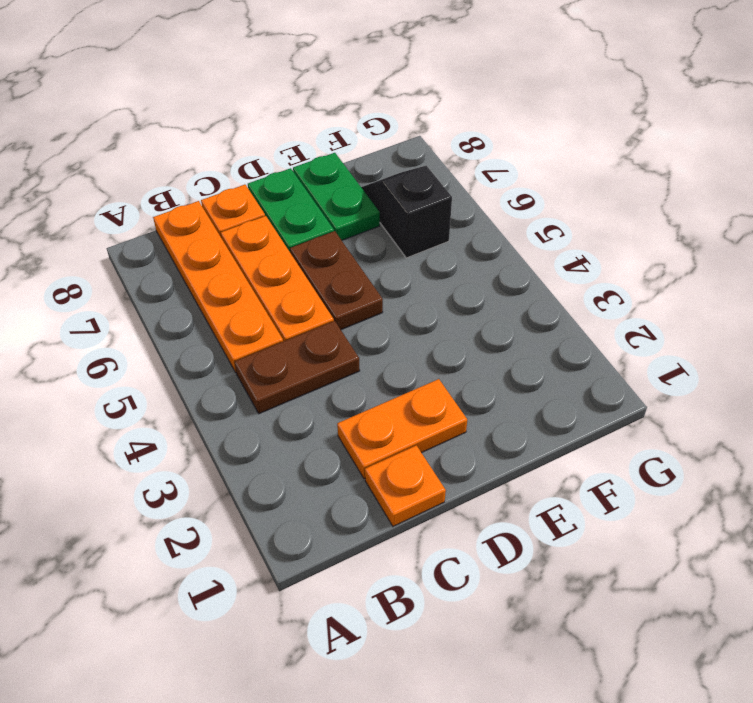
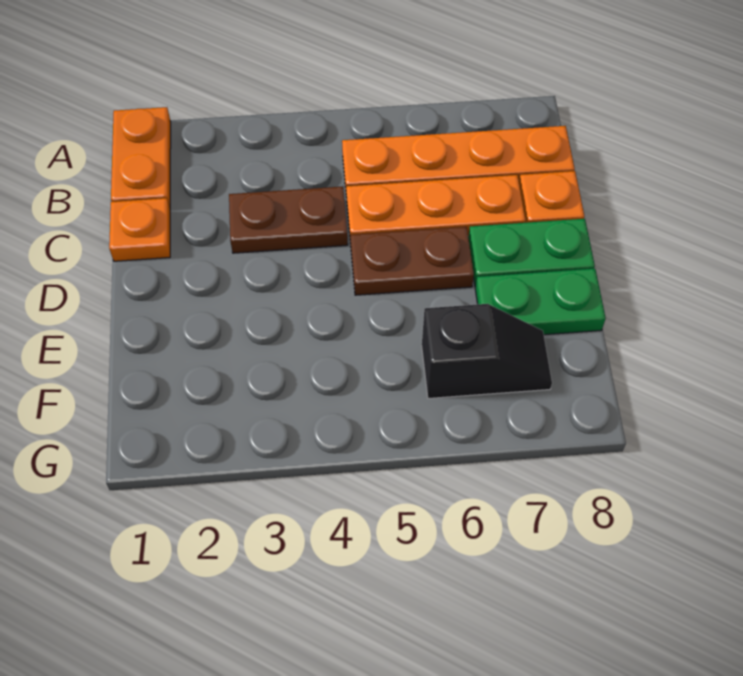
brown 1x2 plate [235,321,360,414] -> brown 1x2 plate turned to [229,187,348,253]
orange 1x2 plate [337,379,467,479] -> orange 1x2 plate moved to [111,107,171,208]

